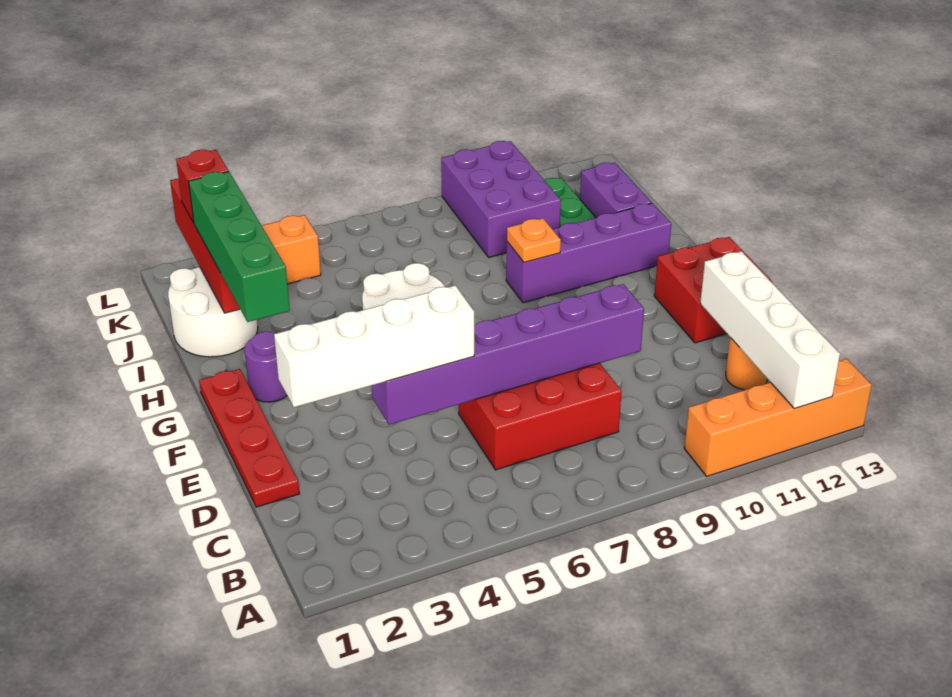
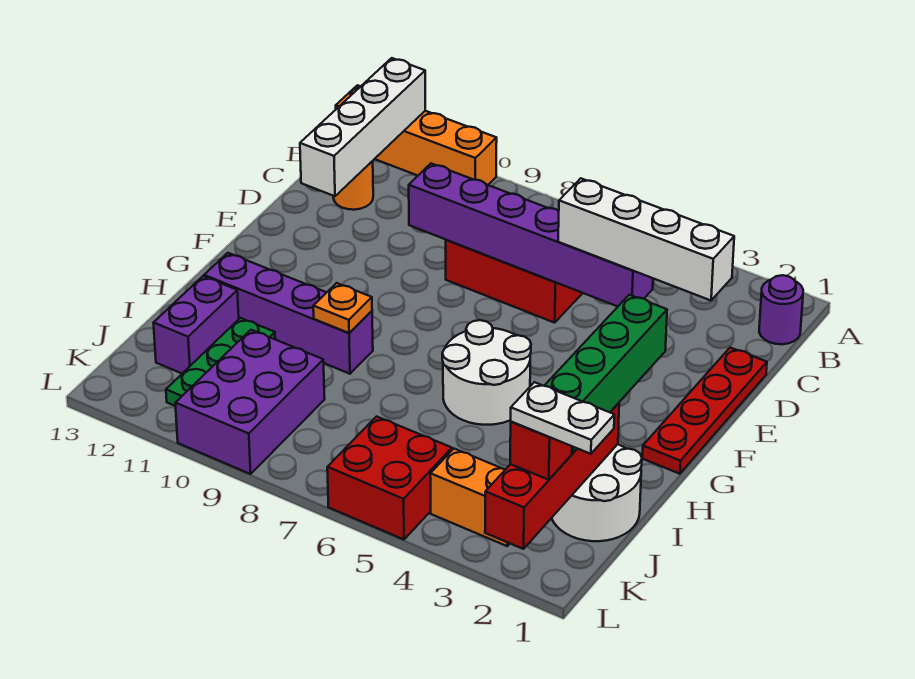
red 2x2 brick [654,237,773,343] -> red 2x2 brick moved to [327,417,452,540]
purple 1x1 round brick [245,332,287,402] -> purple 1x1 round brick moved to [759,275,803,344]
none -> white 1x2 plate [511,382,614,454]

